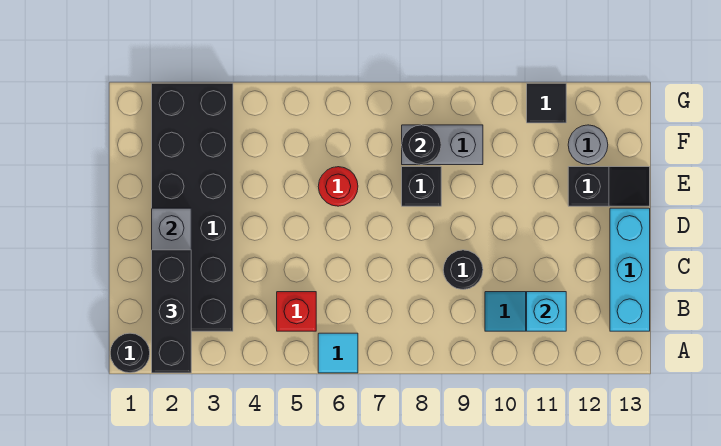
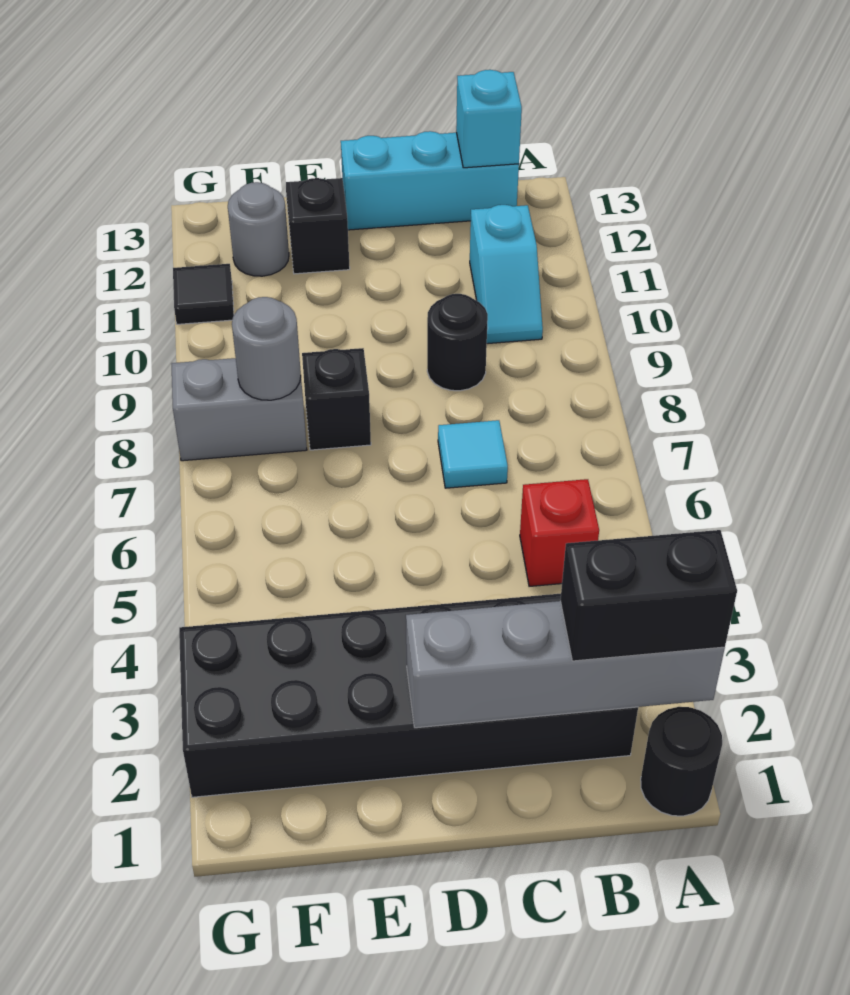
black 1x3 brick [152,250,191,373] -> black 1x2 brick [560,530,737,661]
cyan 1x1 tile [318,333,358,373] -> cyan 1x1 tile moved to [438,420,508,488]
cyan 1x1 brick [527,292,566,331] -> cyan 1x1 brick moved to [456,70,522,168]
red 1x1 round brick [318,167,358,206] -> none
grey 1x2 brick [402,125,483,165] -> grey 1x2 brick turned to [172,358,307,461]
black 1x1 round brick [402,125,441,165] -> grey 1x1 round brick [232,297,301,400]

